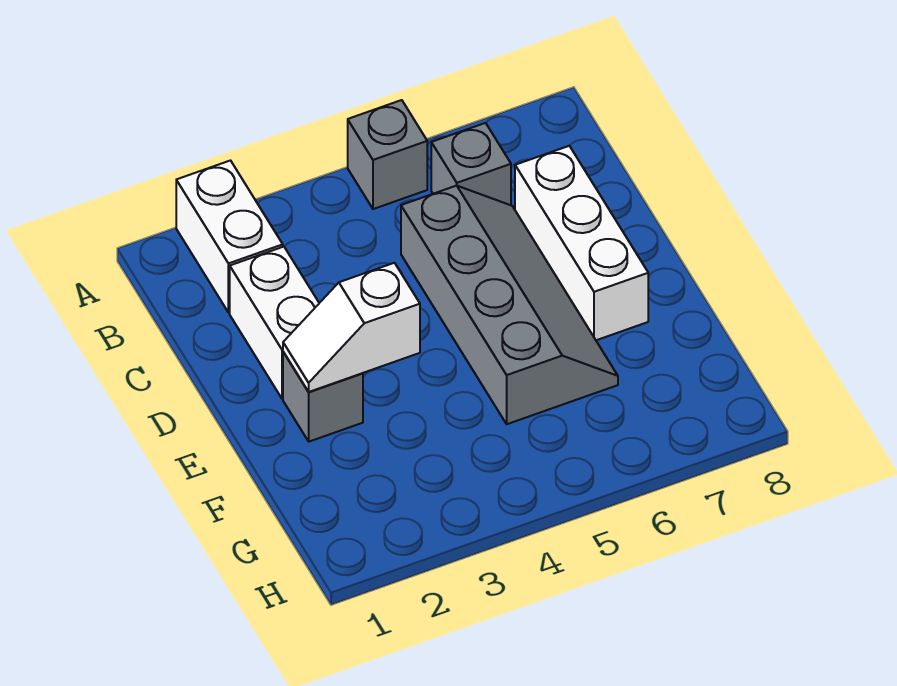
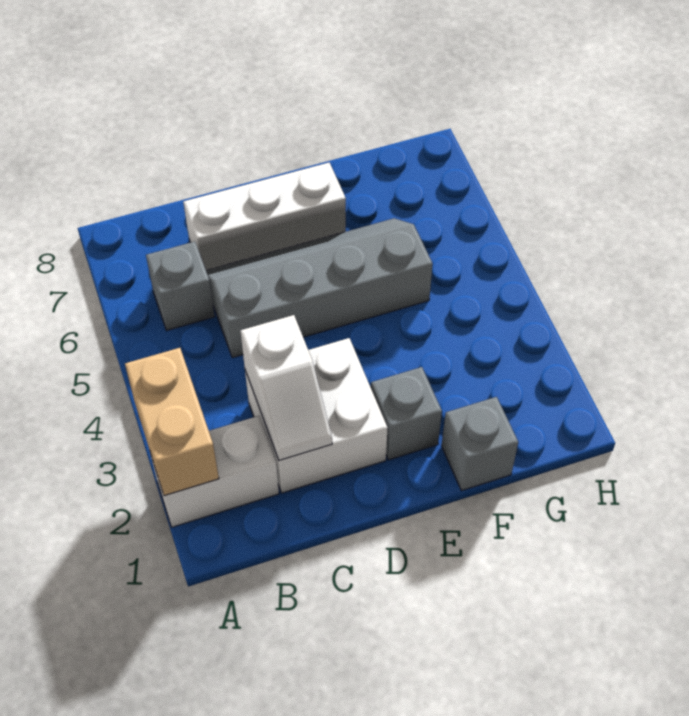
none -> tan 1x2 brick [125,348,219,496]
grey 1x1 brick [348,100,427,209] -> grey 1x1 brick moved to [442,397,518,491]
white 1x2 brick [230,247,319,399] -> white 2x2 brick [245,338,388,493]
white 1x2 slope [283,263,420,392] -> white 1x2 slope moved to [241,315,332,460]

